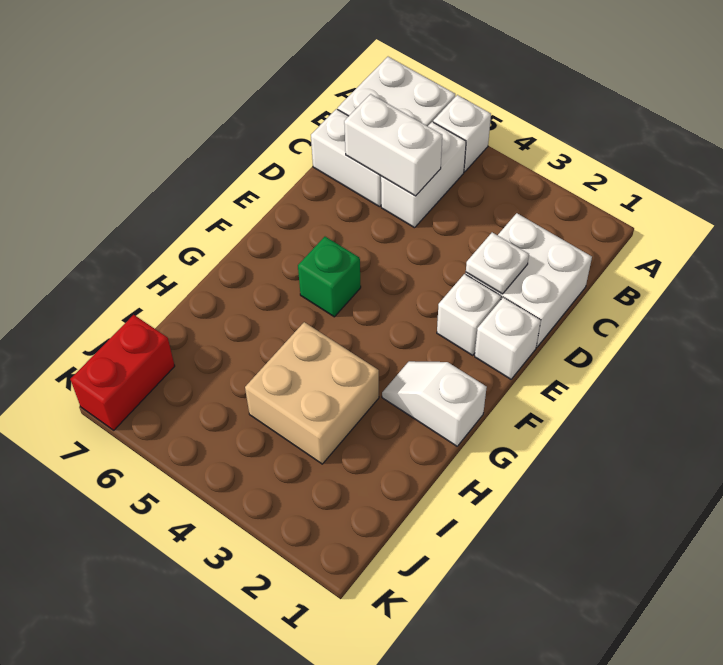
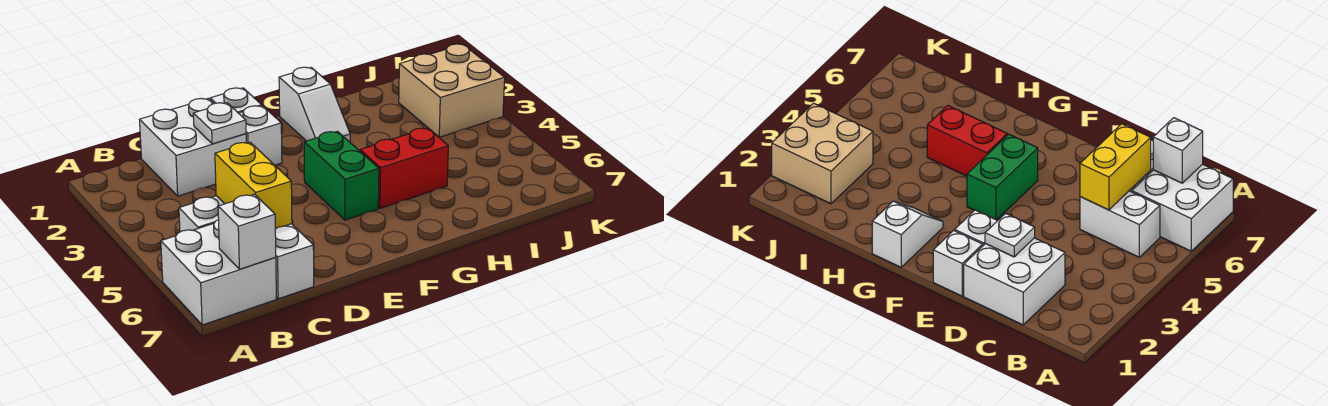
white 1x1 brick [433,95,491,172] -> white 1x1 brick moved to [218,194,276,269]
white 1x2 brick [344,94,442,196] -> yellow 1x2 brick [215,142,292,229]
green 1x1 brick [298,237,361,317] -> green 1x2 brick [304,131,379,220]
tan 2x2 brick [245,322,379,464] -> tan 2x2 brick moved to [399,44,505,137]
red 1x2 brick [70,315,175,430] -> red 1x2 brick moved to [360,128,448,208]

